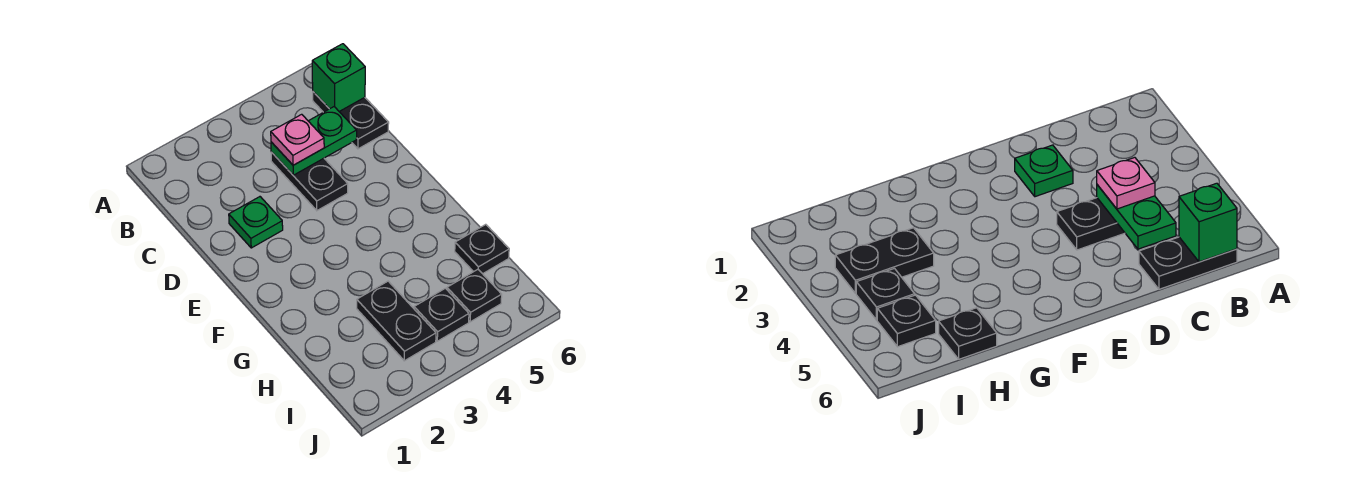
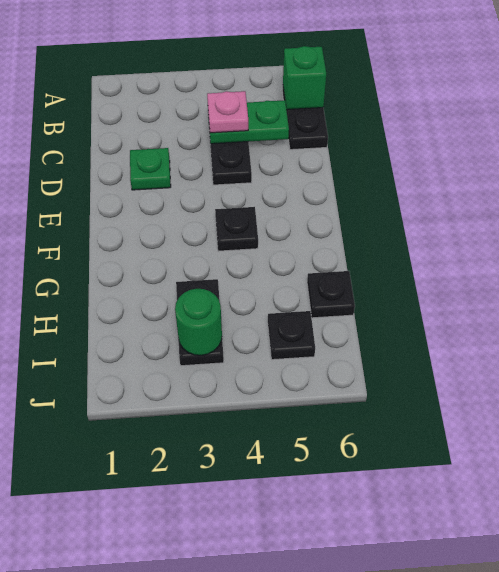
none -> green 1x1 round brick [175,289,222,355]
black 1x1 plate [414,288,469,341] -> black 1x1 plate moved to [215,207,258,251]

